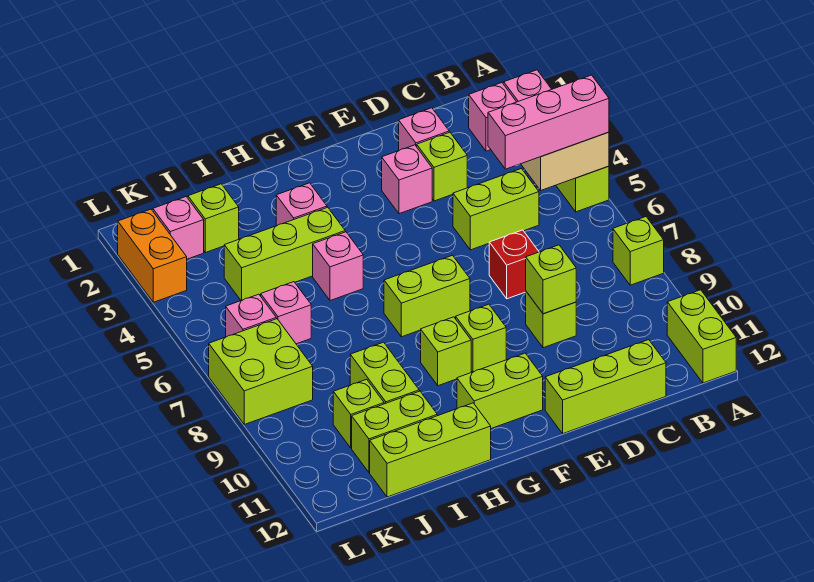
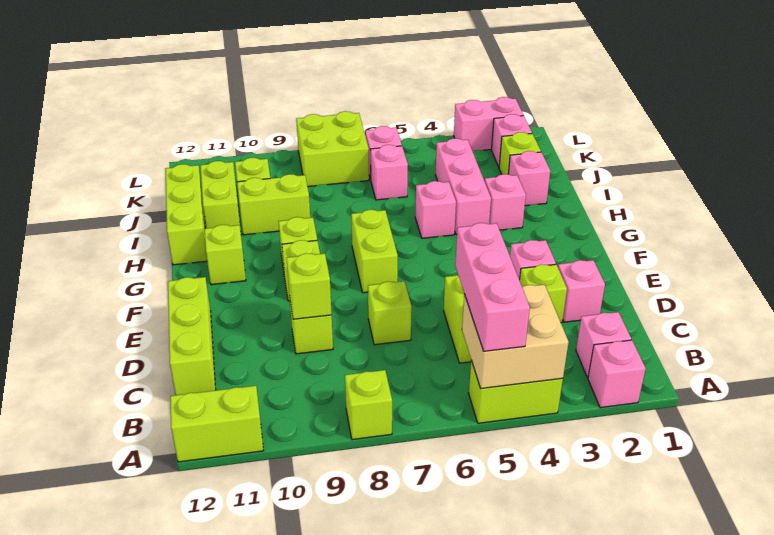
red 1x1 brick [489,230,539,299] -> lime 1x1 brick [368,281,412,345]
lime 1x2 brick [457,353,543,428] -> lime 1x1 brick [205,225,246,285]
lime 1x3 brick [224,207,345,300] -> pink 1x3 brick [436,138,491,235]
none -> pink 1x1 brick [508,151,550,206]
orange 1x2 brick [118,209,187,302] -> pink 1x2 brick [454,97,523,151]

